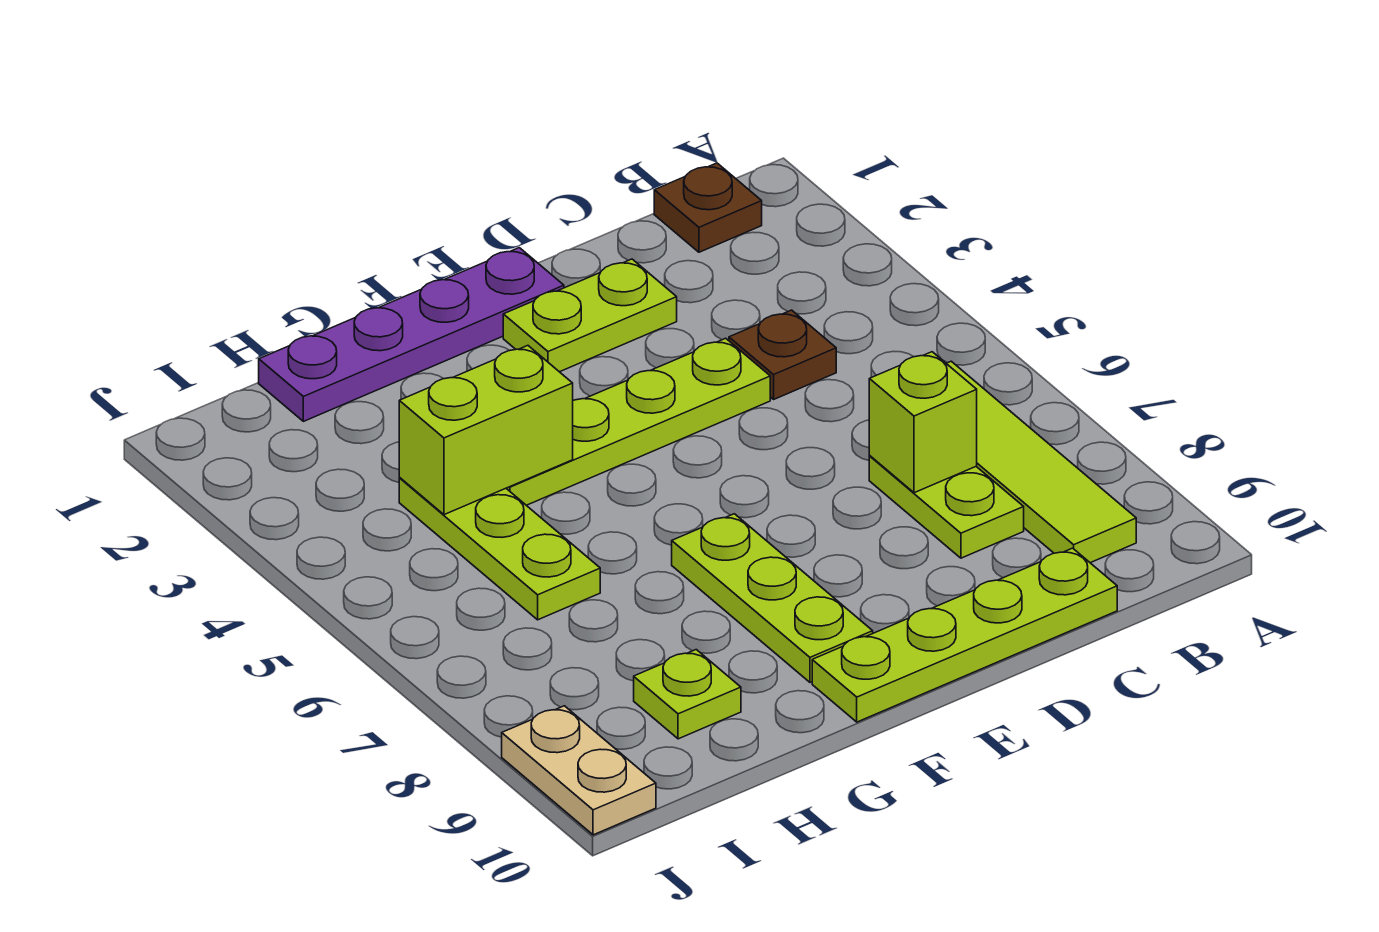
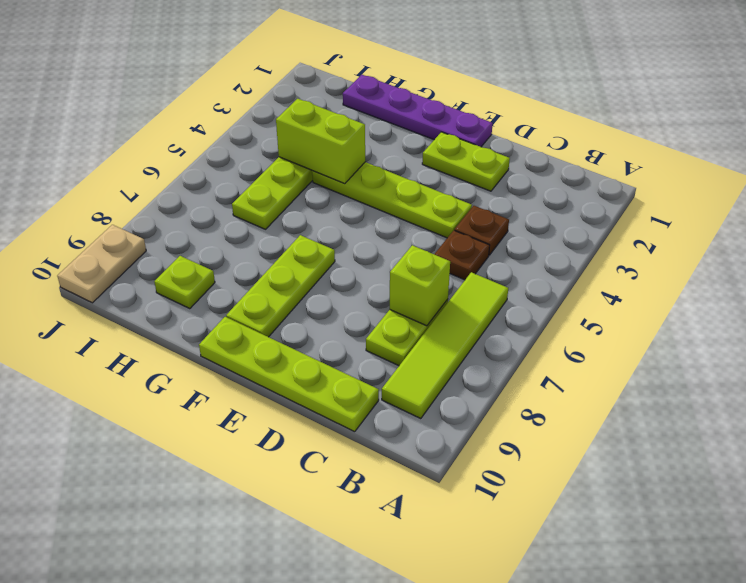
brown 1x1 plate [654,163,762,252] -> brown 1x1 plate moved to [434,230,490,280]

